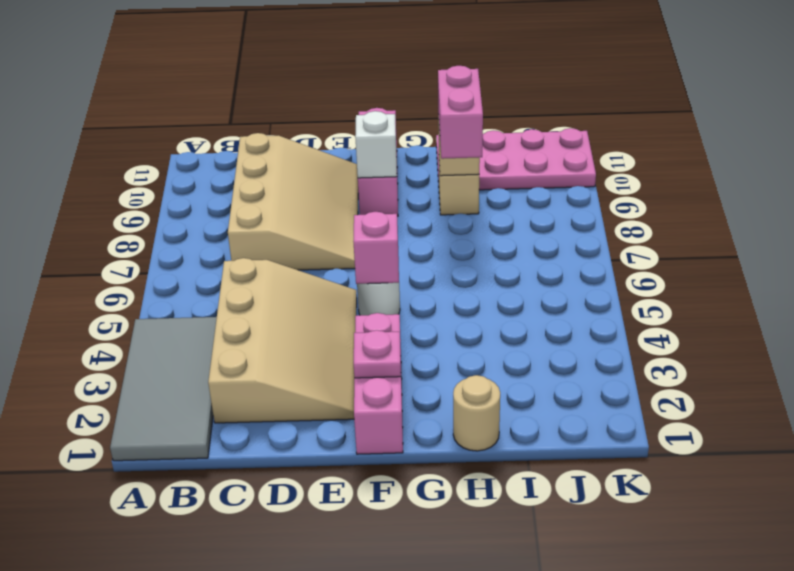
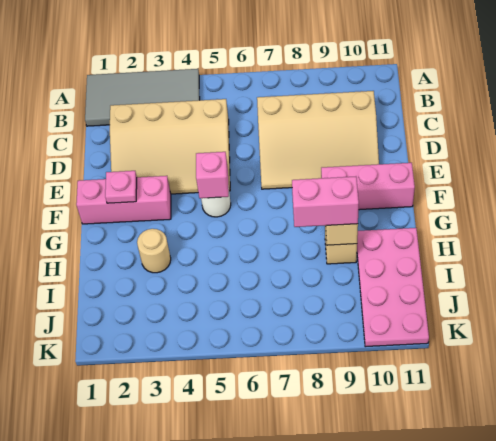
white 1x1 brick [355,111,397,178] -> none
tan 1x1 round brick [453,375,500,451] -> tan 1x1 round brick moved to [137,229,171,273]

